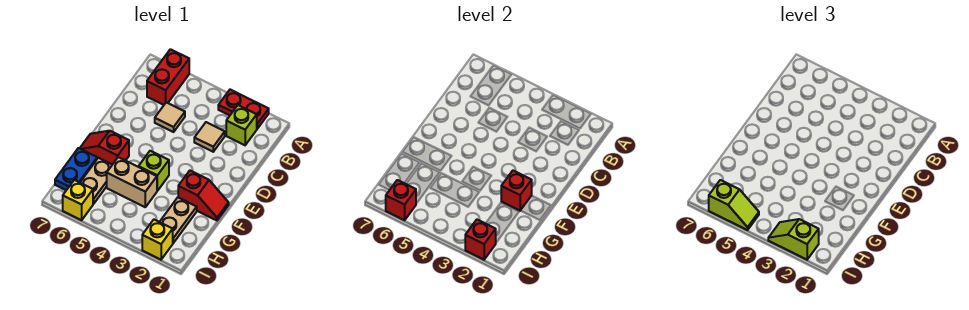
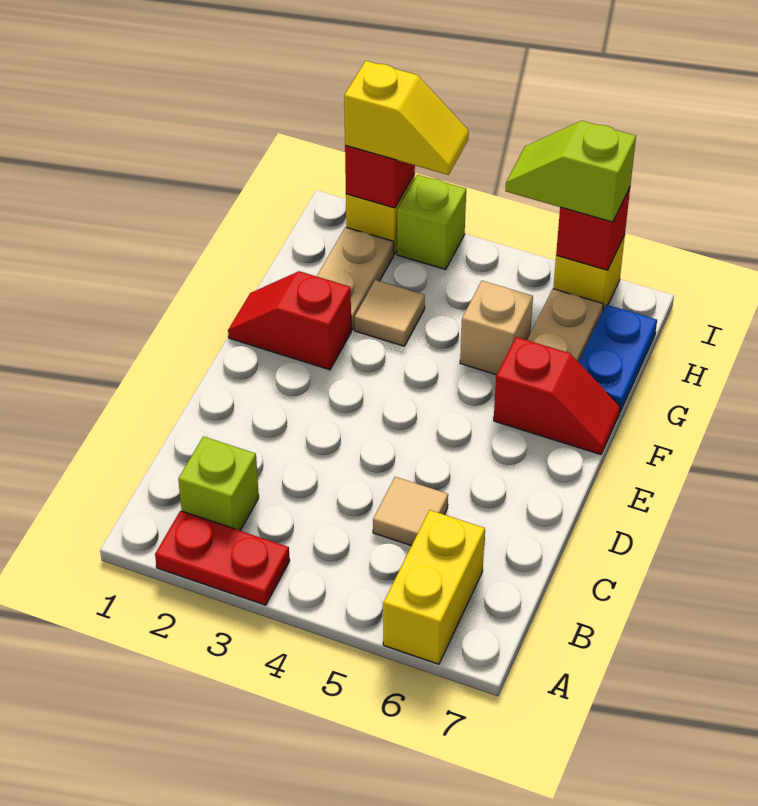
red 1x2 brick [147,49,189,105] -> yellow 1x2 brick [383,510,485,664]
tan 1x1 tile [194,122,225,152] -> tan 1x1 tile moved to [355,280,425,346]
red 1x1 brick [501,171,532,211] -> none
lime 1x1 brick [139,151,169,191] -> lime 1x1 brick moved to [397,175,466,270]
tan 1x2 brick [107,157,157,207] -> tan 1x1 brick [460,281,533,375]
lime 1x2 slope [768,219,819,260] -> yellow 1x2 slope [344,61,469,175]

